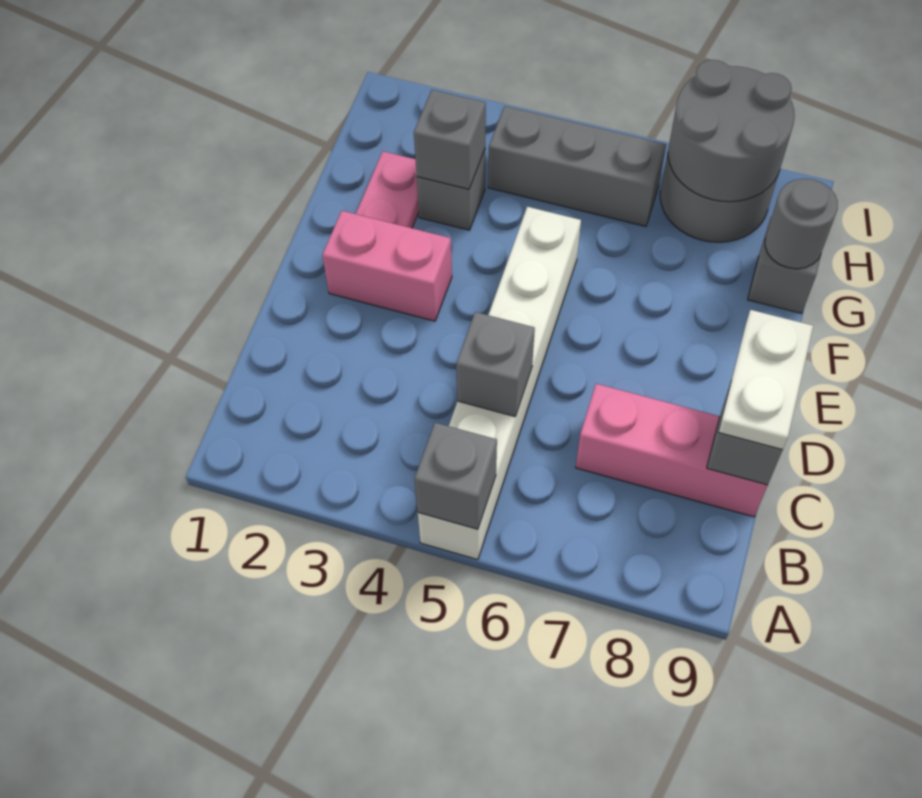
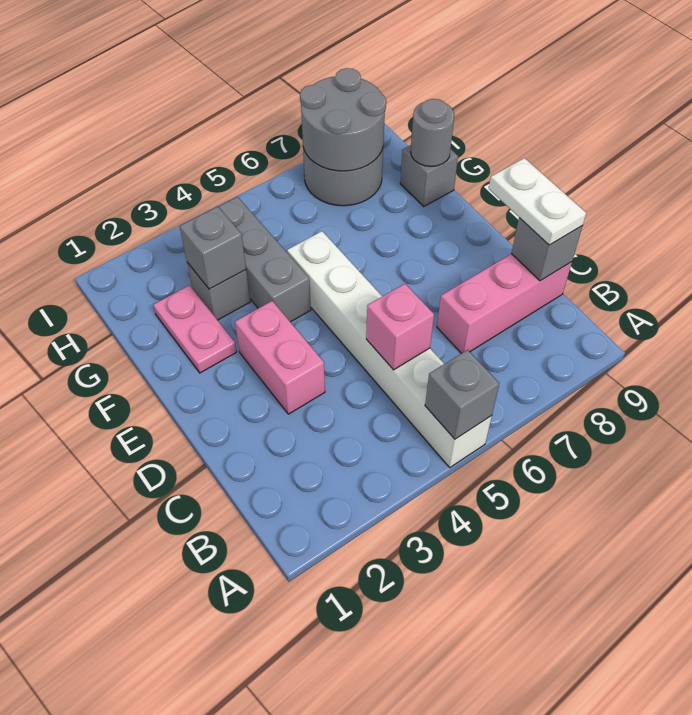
grey 1x1 brick [456,312,535,417] -> pink 1x1 brick [366,284,434,370]
pink 1x2 brick [322,211,452,321] -> pink 1x2 brick turned to [235,301,325,414]
grey 1x3 brick [488,106,666,226] -> grey 1x3 brick turned to [218,197,311,322]

